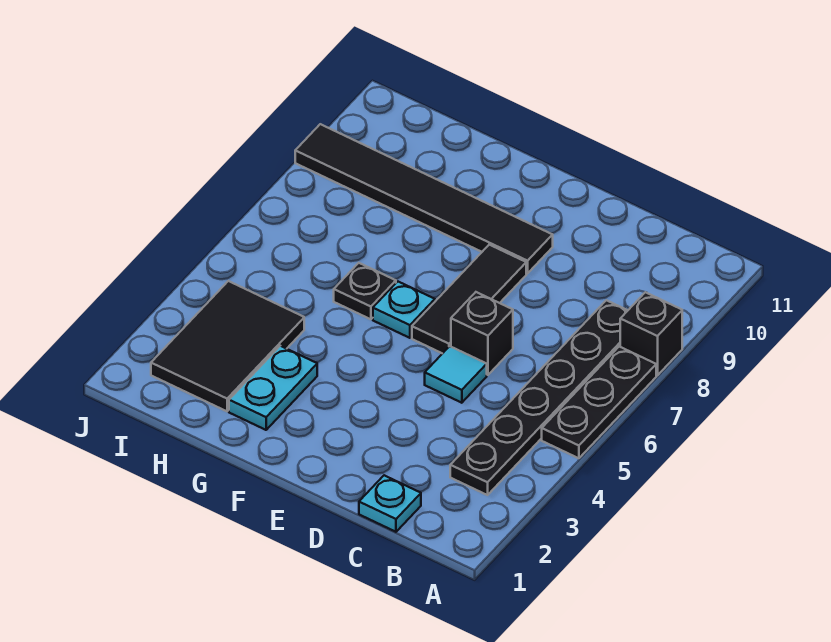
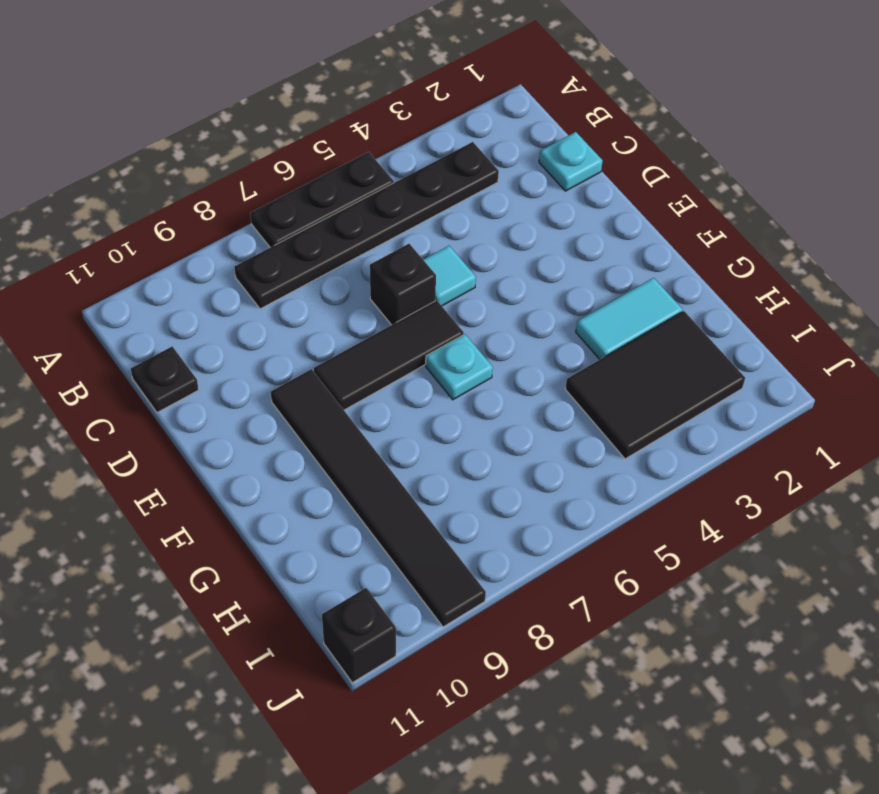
black 1x1 brick [620,292,682,375] -> black 1x1 brick moved to [322,588,396,683]
cyan 1x2 plate [229,346,317,430] -> cyan 1x2 tile [576,278,682,359]
black 1x1 plate [334,263,396,319] -> black 1x1 plate moved to [131,346,199,413]

